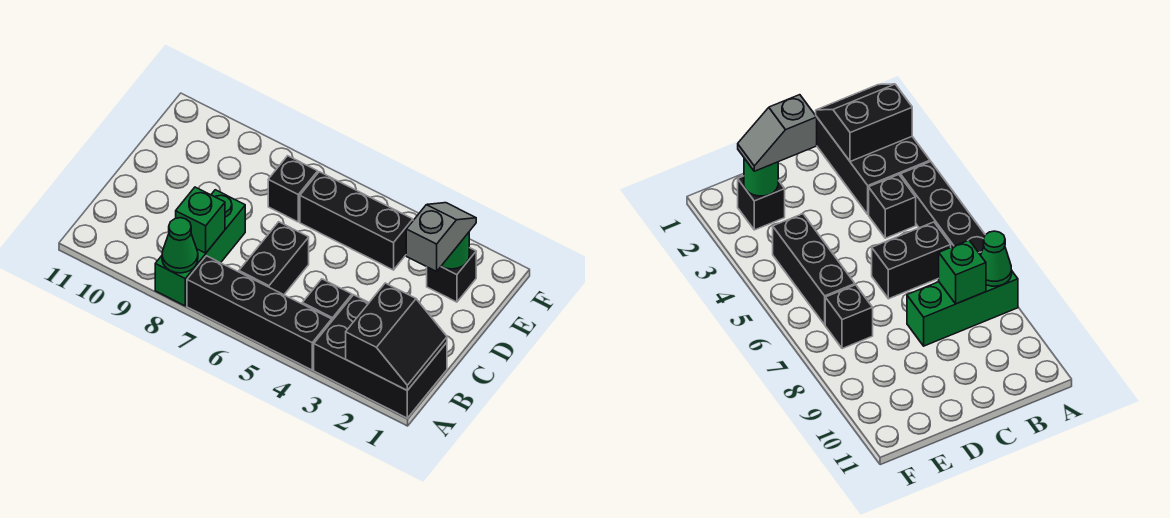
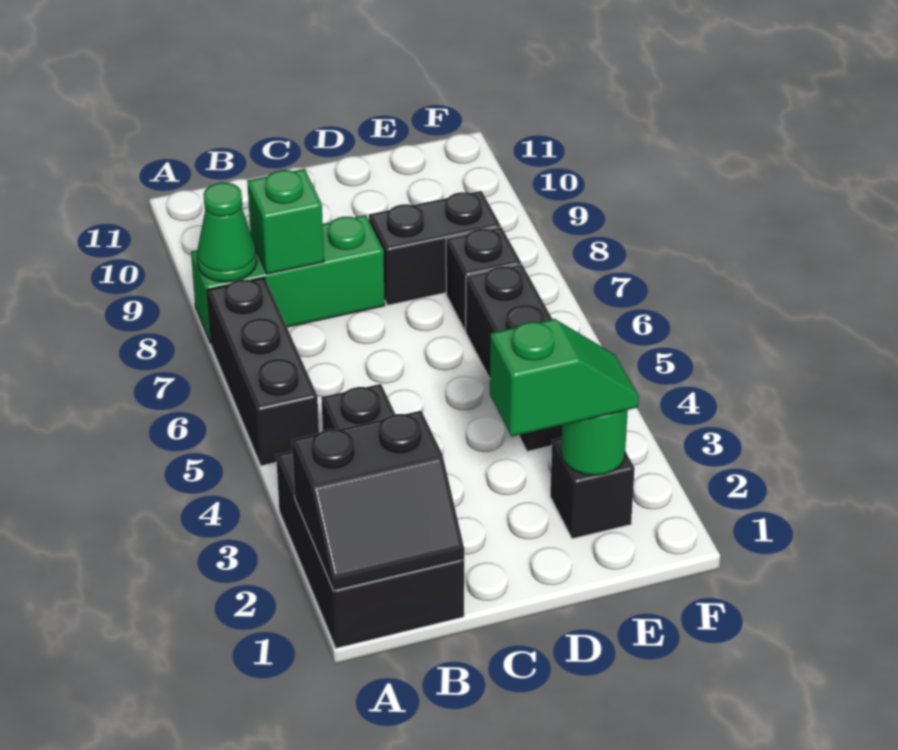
black 1x4 brick [187,256,332,370] -> black 1x3 brick [207,277,319,466]
black 1x2 brick [239,222,309,295] -> black 1x2 brick moved to [369,191,501,305]
grey 1x2 slope [406,203,476,272] -> green 1x2 slope [490,319,639,437]

